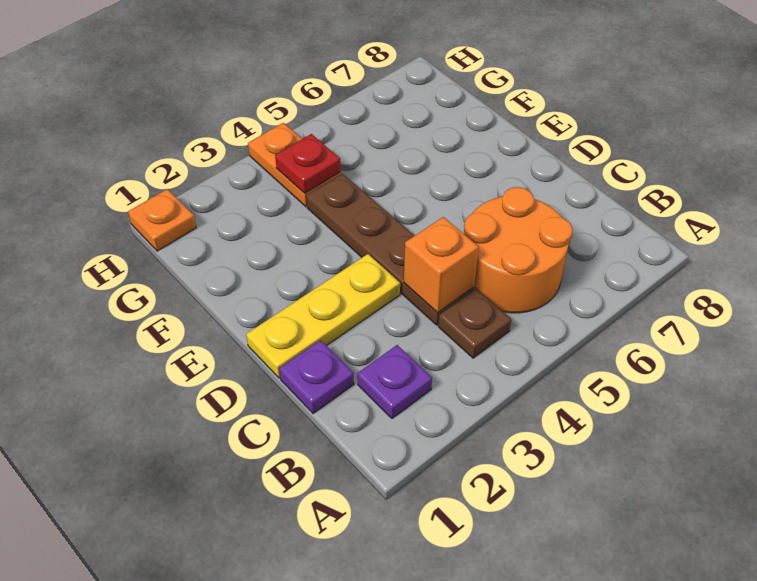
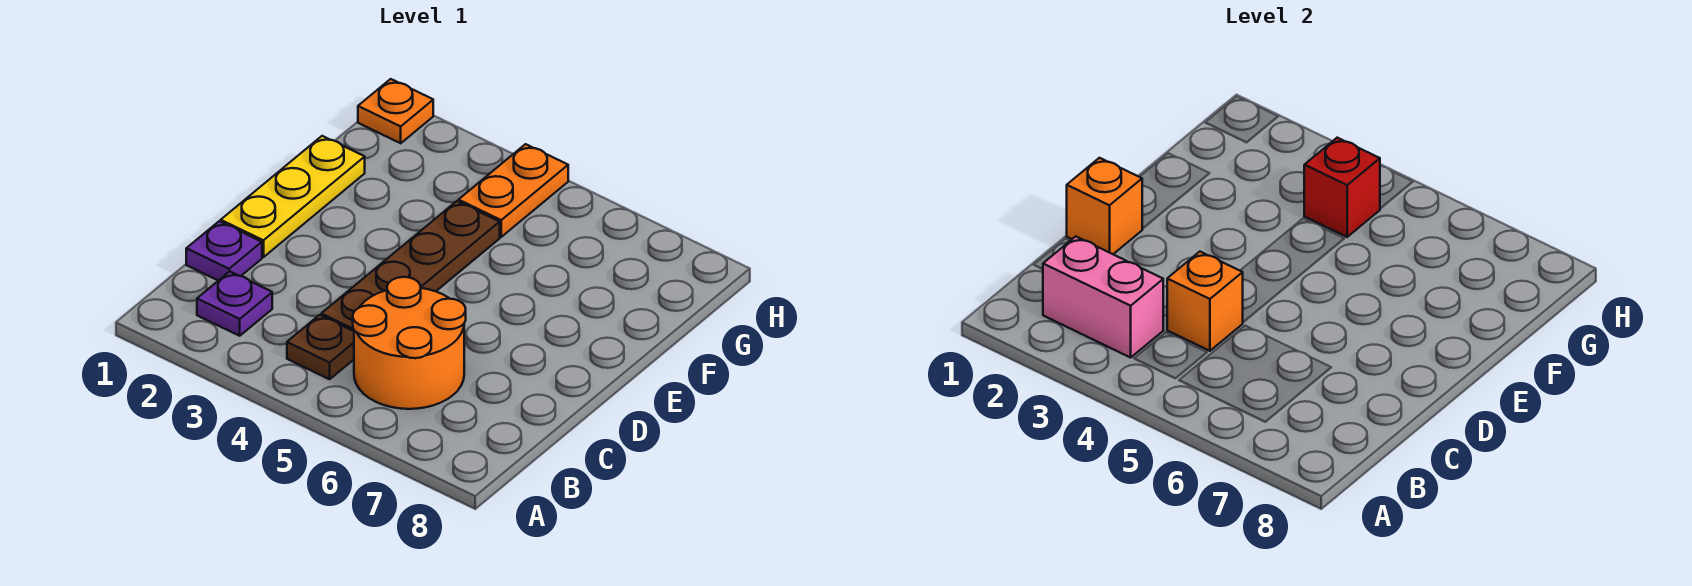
none -> pink 1x2 brick [1043,236,1163,358]
yellow 1x3 plate [246,254,400,378] -> yellow 1x3 plate turned to [221,136,365,257]
none -> orange 1x1 brick [1067,158,1142,254]
red 1x1 plate [275,134,341,193] -> red 1x1 brick [1304,138,1380,237]

